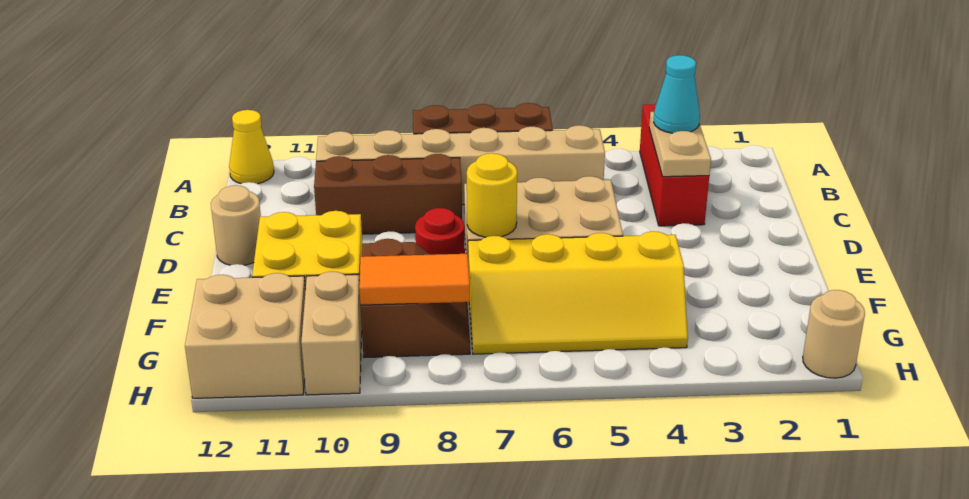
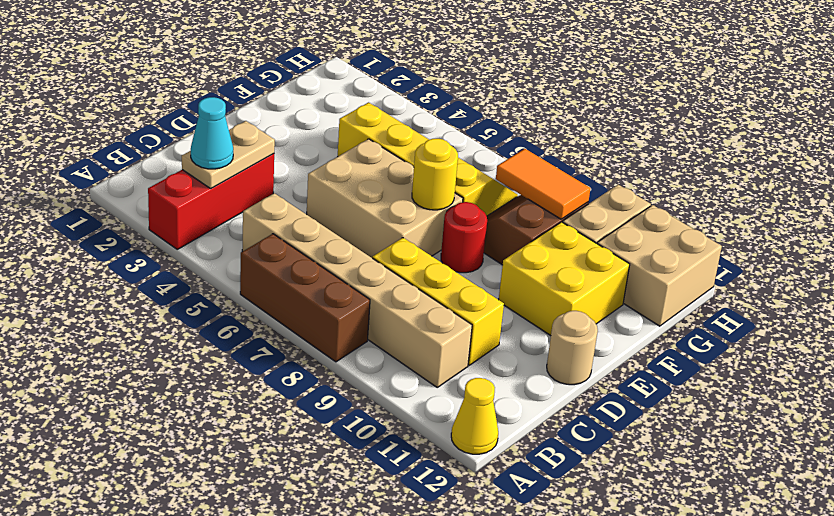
brown 1x3 brick [314,154,462,234] -> yellow 1x3 brick [372,238,504,365]
tan 1x1 round brick [803,290,865,378] -> none

